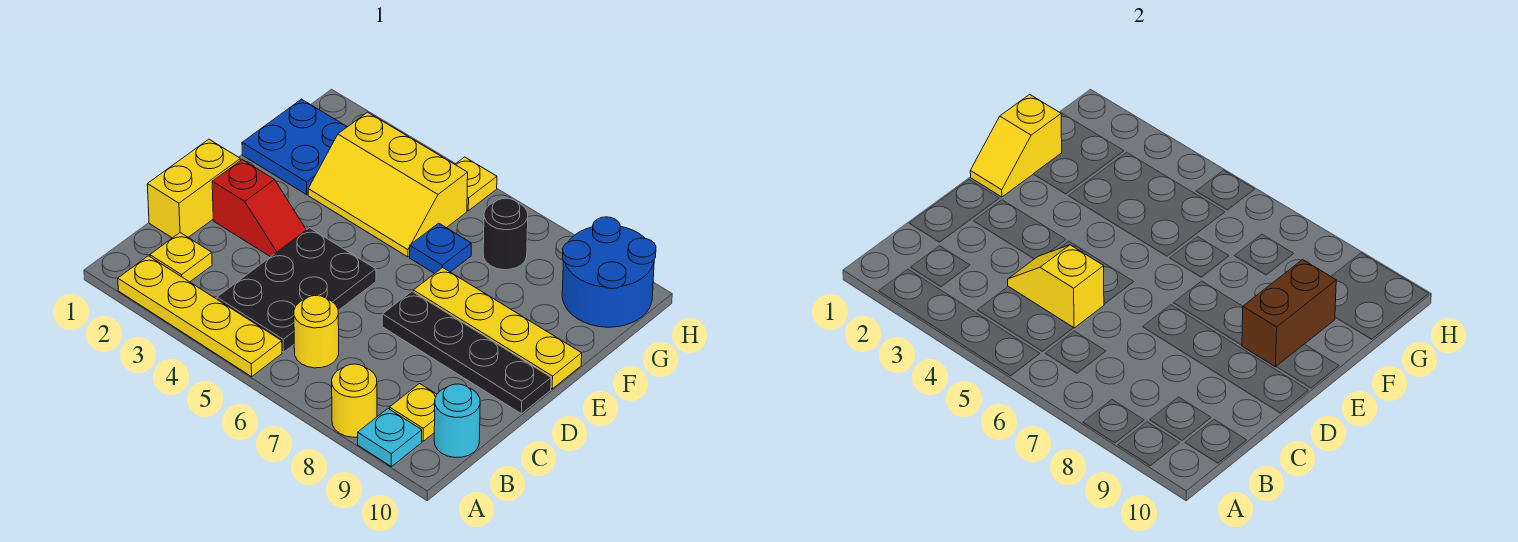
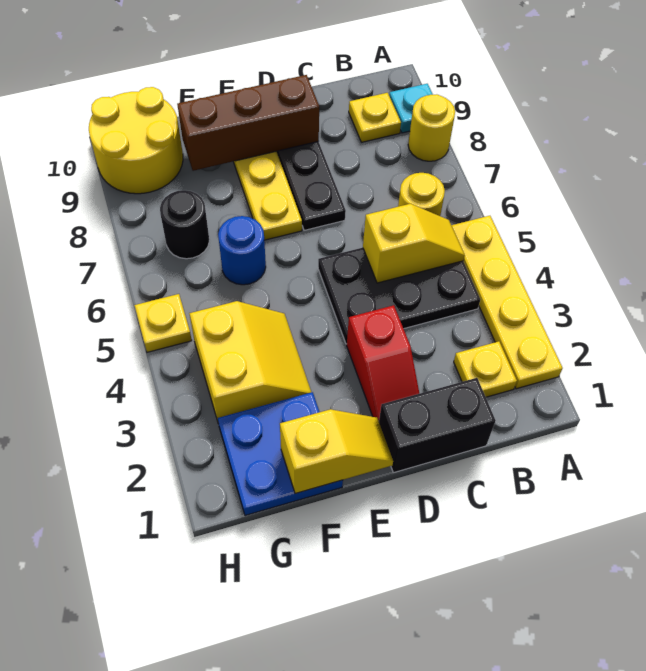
cyan 1x1 round brick [434,384,480,458] -> none
yellow 1x2 brick [147,139,240,238] -> black 1x2 brick [379,378,496,473]
yellow 1x2 slope [1008,245,1104,328] -> yellow 1x2 slope turned to [363,204,465,283]
red 1x2 slope [212,160,306,257] -> red 1x2 slope turned to [347,305,419,421]
brown 1x2 brick [1242,260,1336,367] -> brown 1x3 brick [177,75,319,171]
yellow 2x3 slope [308,112,468,257] -> yellow 2x2 slope [189,301,311,421]
blue 1x1 plate [410,223,471,274] -> blue 1x1 round brick [218,216,266,285]
blue 2x2 round brick [562,217,656,327] -> yellow 2x2 round brick [89,87,183,194]

